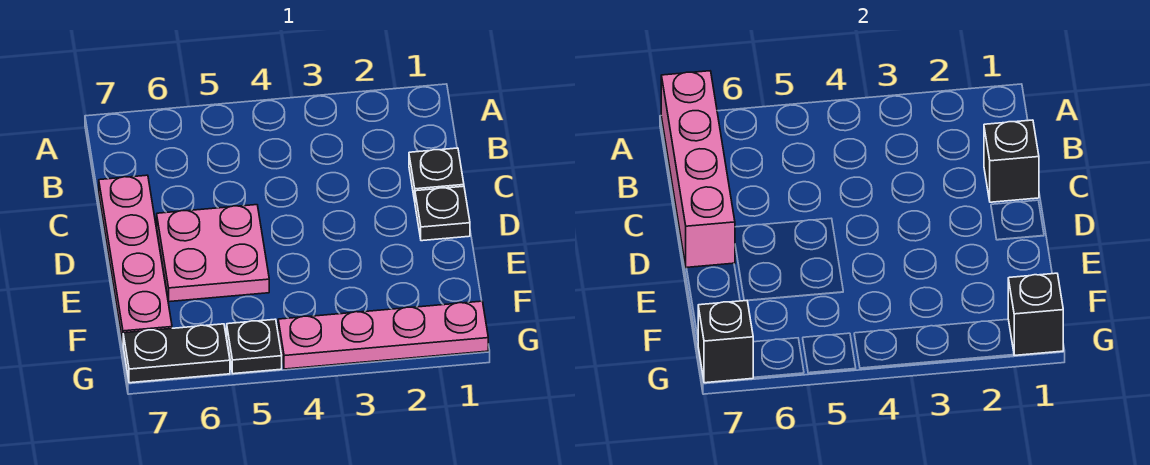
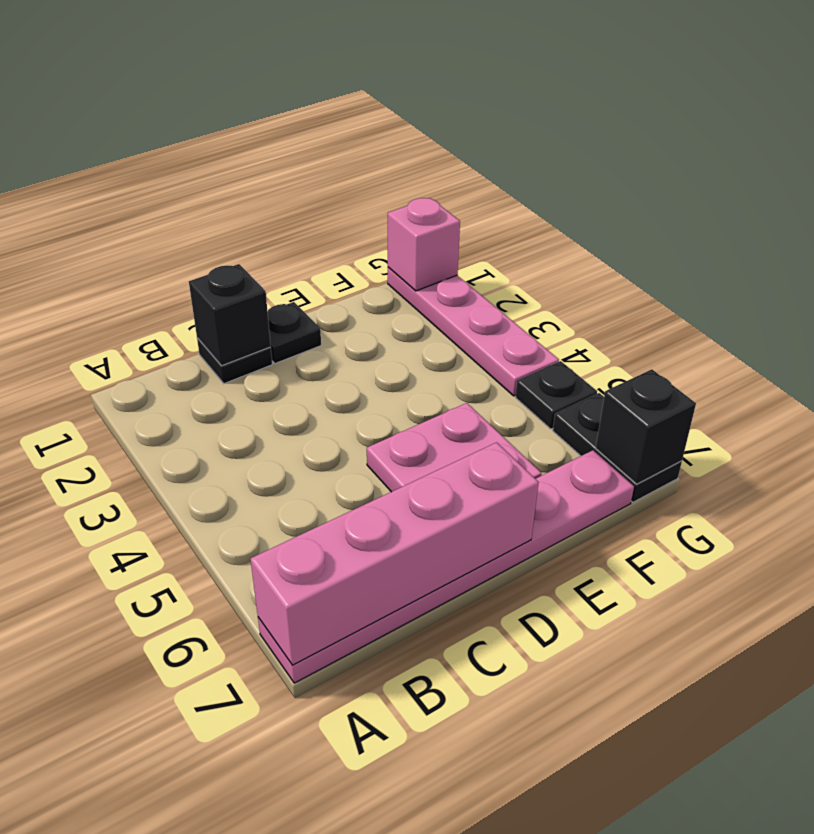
pink 1x4 plate [99,175,172,342] -> pink 1x6 plate [258,450,634,683]
black 1x1 brick [1008,273,1063,355] -> pink 1x1 brick [388,198,460,291]

